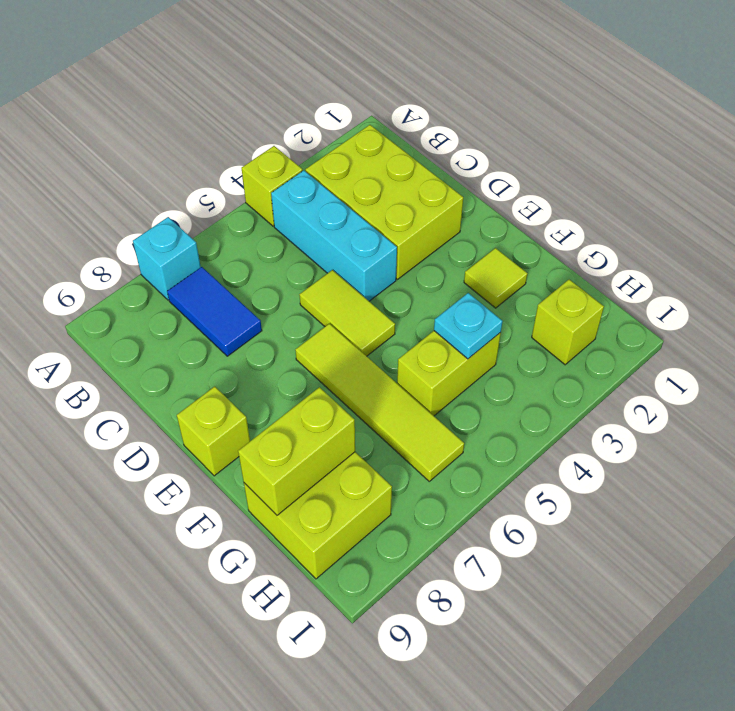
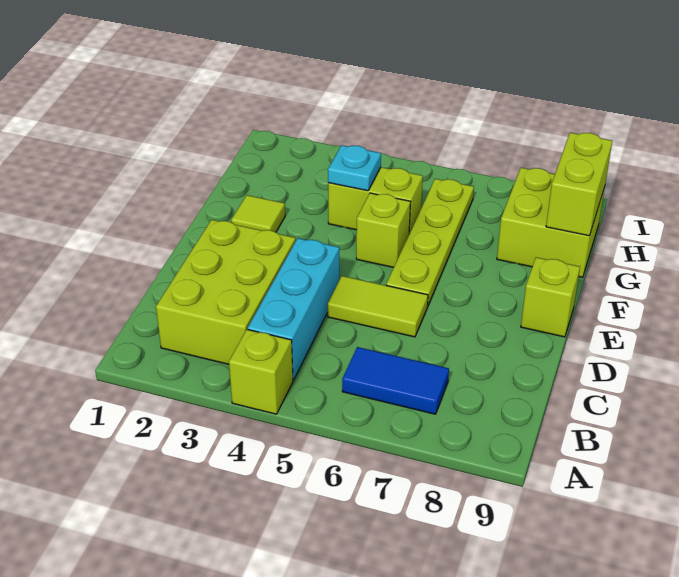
cyan 1x1 brick [133,217,201,300] -> none
blue 1x2 tile [167,267,262,356] -> blue 1x2 tile turned to [342,347,449,414]
lime 1x2 tile [299,270,395,356] -> lime 1x2 tile turned to [327,276,428,337]
lime 1x4 tile [295,324,464,481] -> lime 1x4 plate [386,179,474,307]
lime 1x2 brick [238,387,355,515] -> lime 1x2 brick turned to [546,133,612,236]
lime 1x1 brick [532,280,604,365] -> lime 1x1 brick moved to [356,193,410,267]

